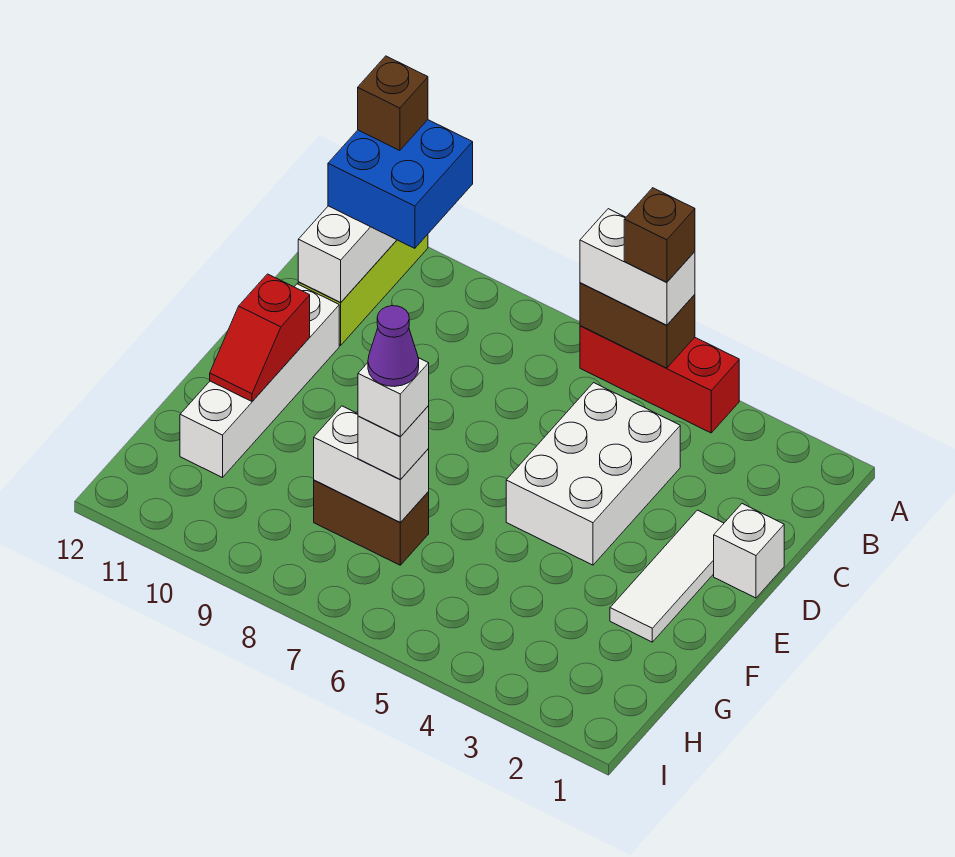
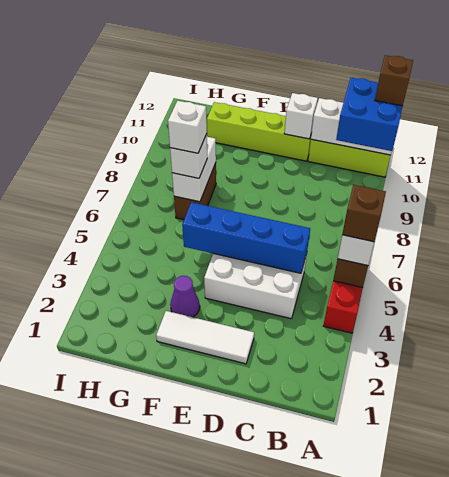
none -> blue 1x4 brick [182,202,310,273]
white 1x1 brick [714,504,784,598] -> white 1x1 brick moved to [284,93,318,139]
white 1x4 brick [180,284,339,478] -> lime 1x4 brick [207,102,311,161]
red 1x2 slope [210,274,310,401] -> none
purple 1x1 cone [368,306,419,386] -> purple 1x1 cone moved to [170,276,200,317]

